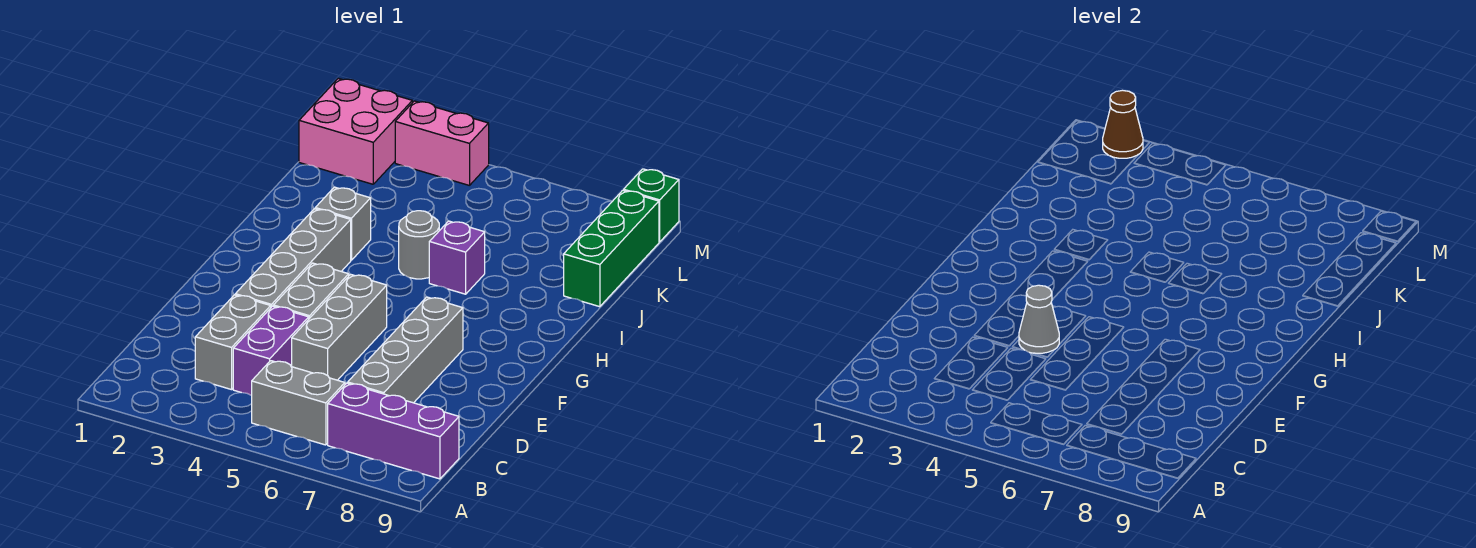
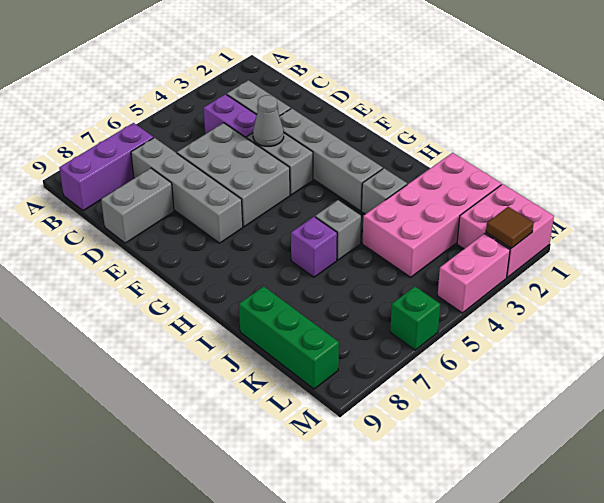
grey 1x2 brick [252,361,345,445] -> grey 1x2 brick moved to [101,168,174,243]
grey 1x3 brick [292,274,387,380] -> grey 2x3 brick [177,123,290,227]
grey 1x1 round brick [399,211,439,279] -> grey 1x1 brick [315,200,361,260]
none -> pink 2x4 brick [362,153,502,277]
brown 1x1 cone [1103,90,1143,158] -> brown 1x1 tile [486,207,534,248]
green 1x1 brick [624,169,679,242] -> green 1x1 brick moved to [390,287,440,350]

